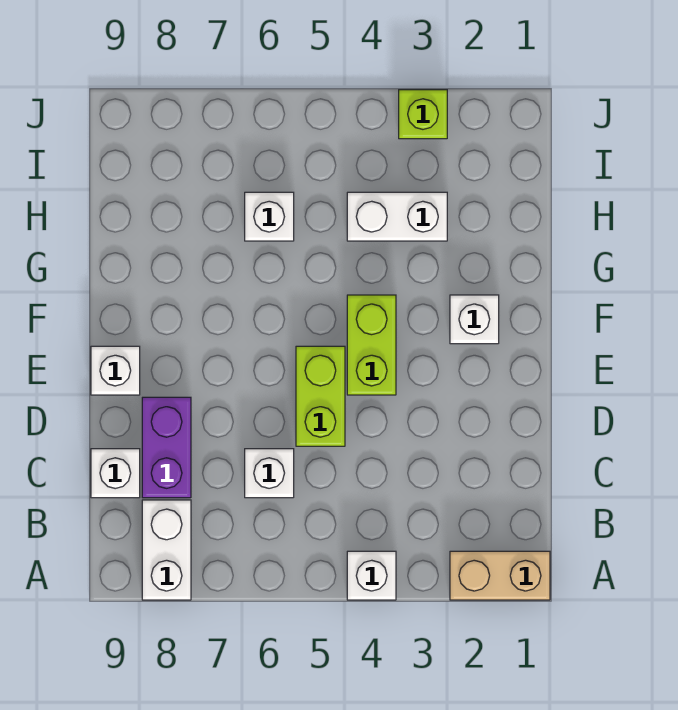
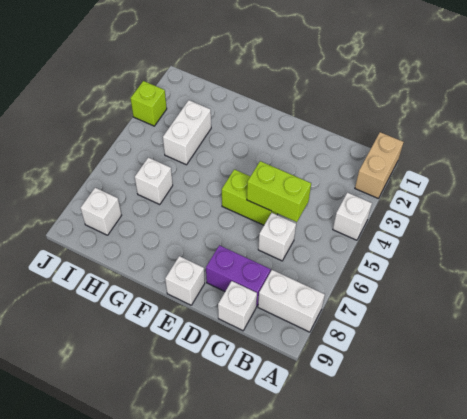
lime 1x2 brick [347,295,396,395] -> lime 1x2 brick moved to [247,161,311,222]
white 1x1 brick [450,295,499,344] -> white 1x1 brick moved to [81,188,122,235]

